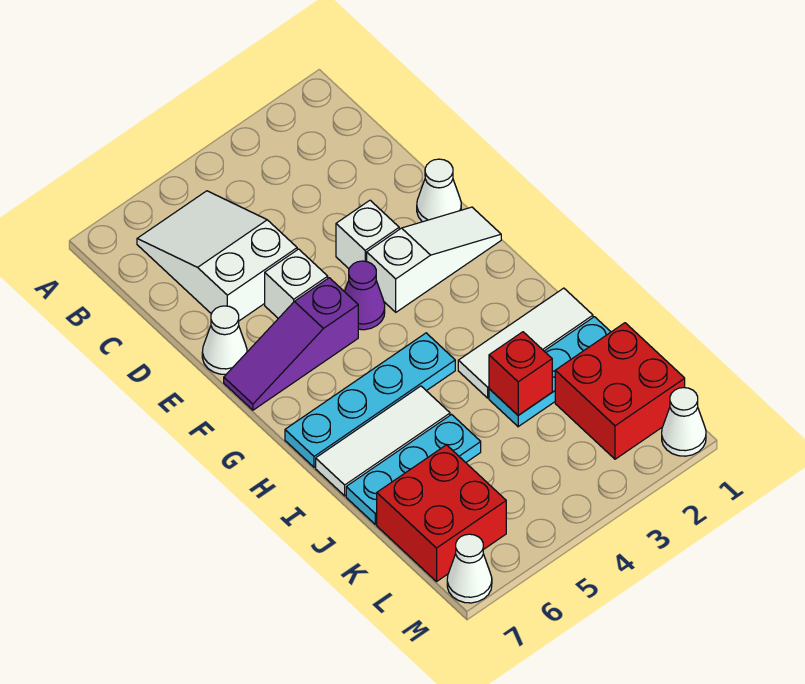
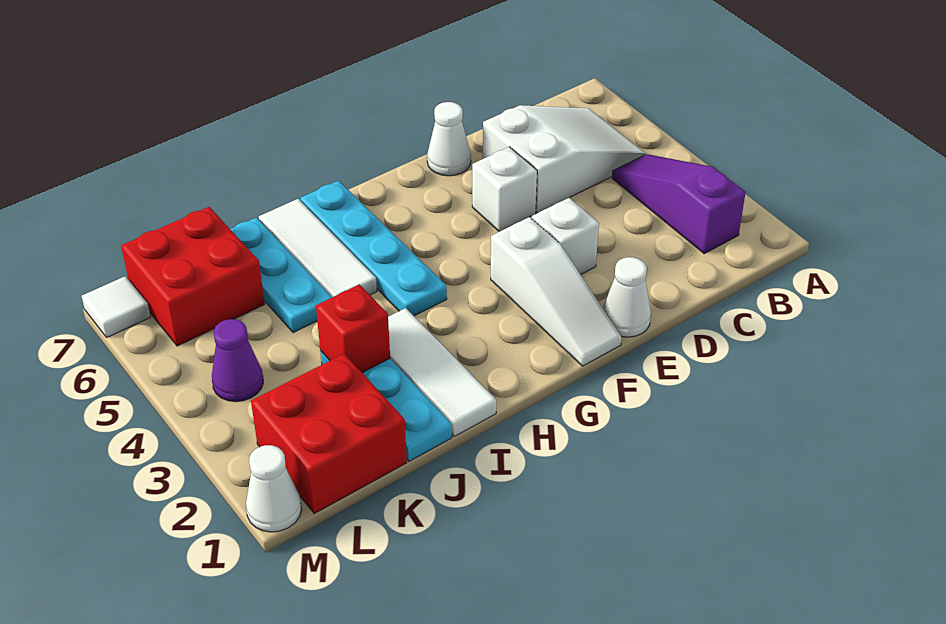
purple 1x1 cone [345,261,385,330] -> purple 1x1 cone moved to [212,319,263,402]
purple 1x3 slope [224,278,358,410] -> purple 1x3 slope moved to [612,154,746,254]
white 1x1 cone [447,534,492,603] -> white 1x1 tile [82,276,150,337]

